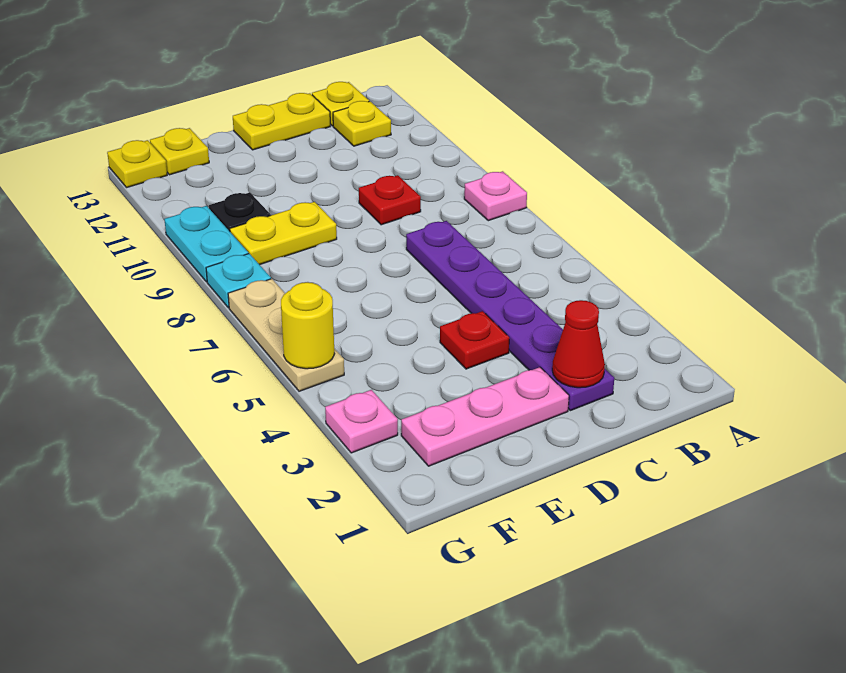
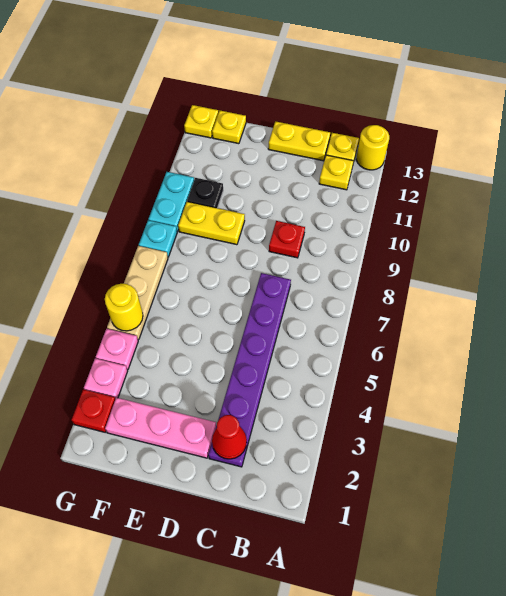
pink 1x1 plate [464,171,527,221] -> pink 1x1 plate moved to [96,329,138,369]
none -> yellow 1x1 round brick [356,125,389,170]
red 1x1 plate [440,311,509,369] -> red 1x1 plate moved to [71,389,115,432]

